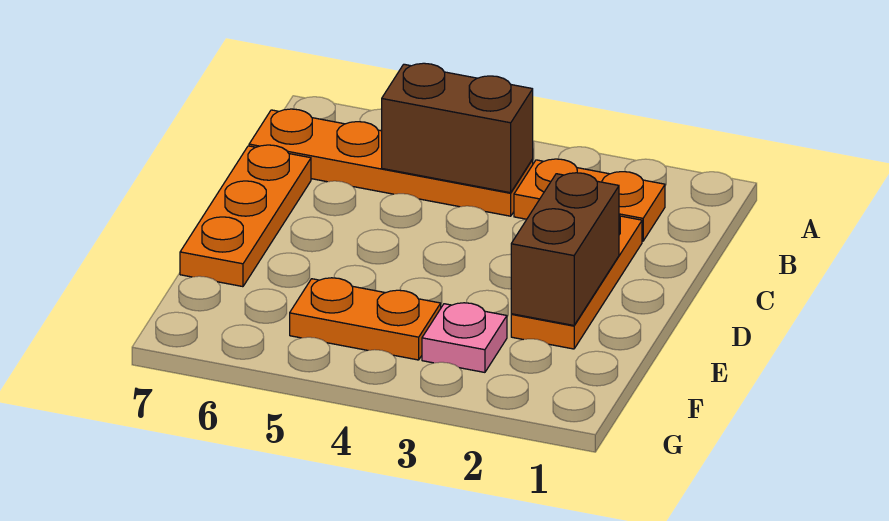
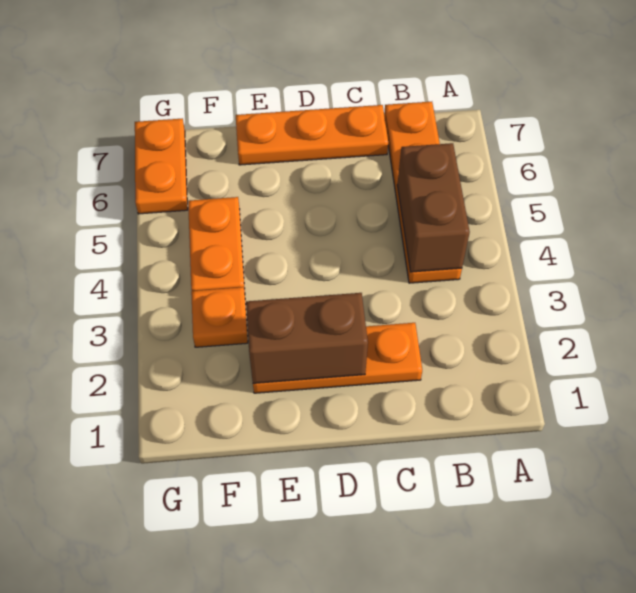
orange 1x2 plate [514,159,665,241] -> orange 1x2 plate moved to [135,119,188,214]
pink 1x1 plate [422,303,507,372] -> orange 1x1 plate [191,287,248,347]

